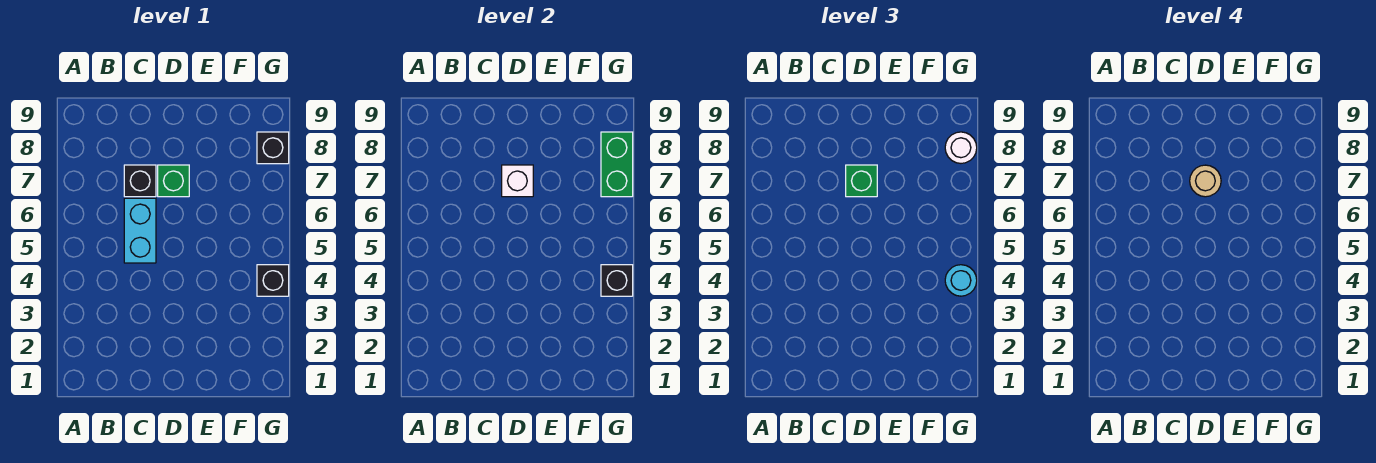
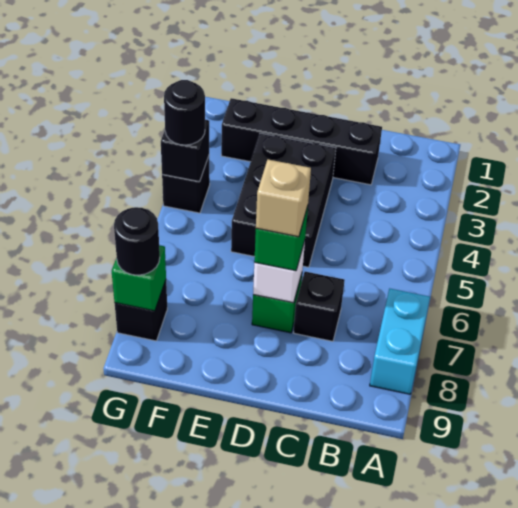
none -> black 1x4 brick [221,98,382,185]
cyan 1x2 brick [124,198,156,263] -> cyan 1x2 brick moved to [370,289,430,394]
none -> black 2x3 brick [231,133,336,267]
tan 1x1 round brick [1190,165,1221,197] -> tan 1x1 brick [256,160,311,237]
cyan 1x1 round brick [945,265,977,296] -> black 1x1 round brick [164,80,205,145]
green 1x2 brick [601,132,633,197] -> green 1x1 brick [112,245,166,311]
white 1x1 round brick [945,132,977,163] -> black 1x1 round brick [114,207,160,275]

